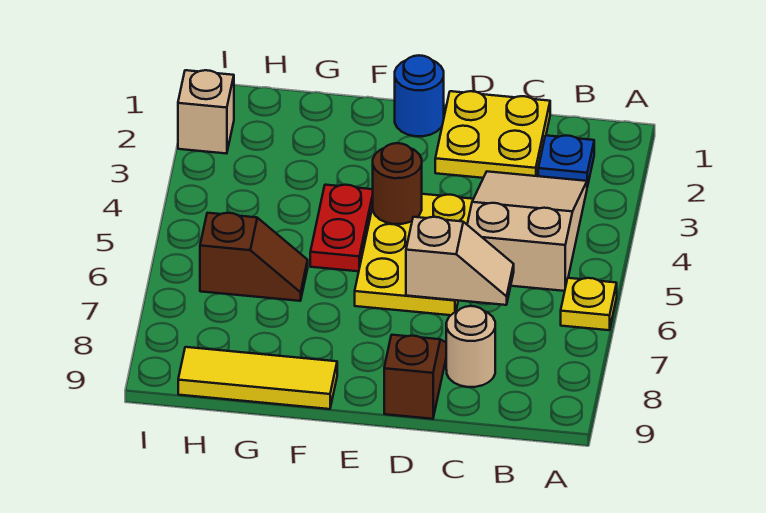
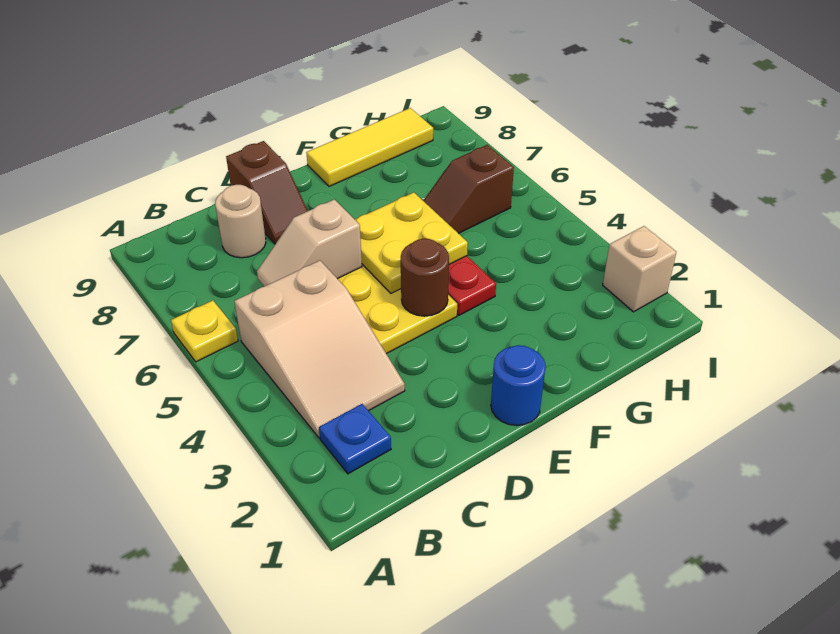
yellow 2x2 plate [435,91,550,178] -> yellow 2x2 plate moved to [355,192,468,293]

